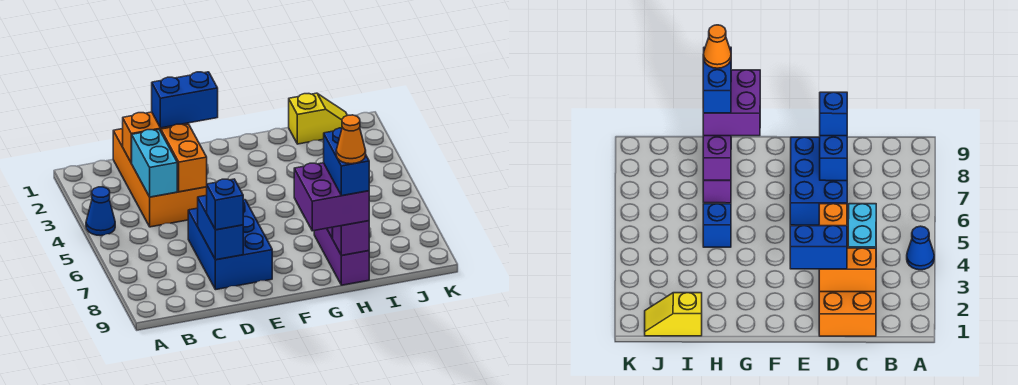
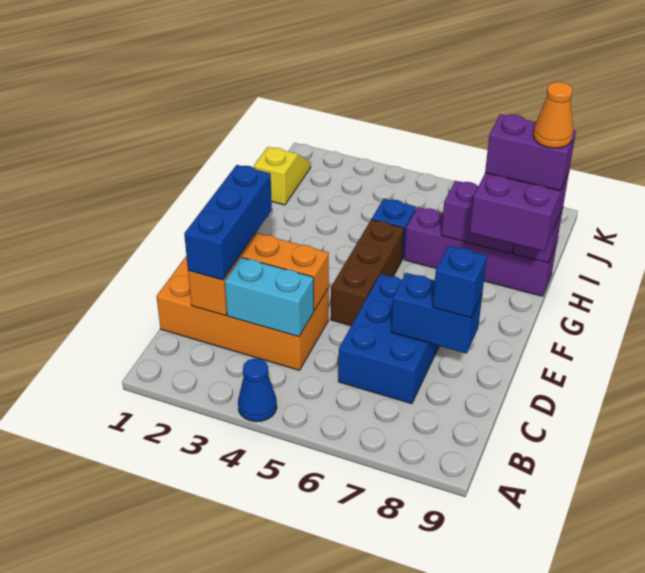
blue 1x2 brick [152,72,218,128] -> blue 1x3 brick [184,165,272,280]
blue 2x3 brick [188,200,272,290] -> blue 2x3 brick turned to [338,274,439,404]
none -> brown 1x3 brick [331,219,404,326]
purple 1x3 brick [314,228,369,285] -> purple 1x4 brick [404,207,557,296]
blue 1x2 brick [324,128,369,196] -> purple 1x2 brick [485,114,576,191]

